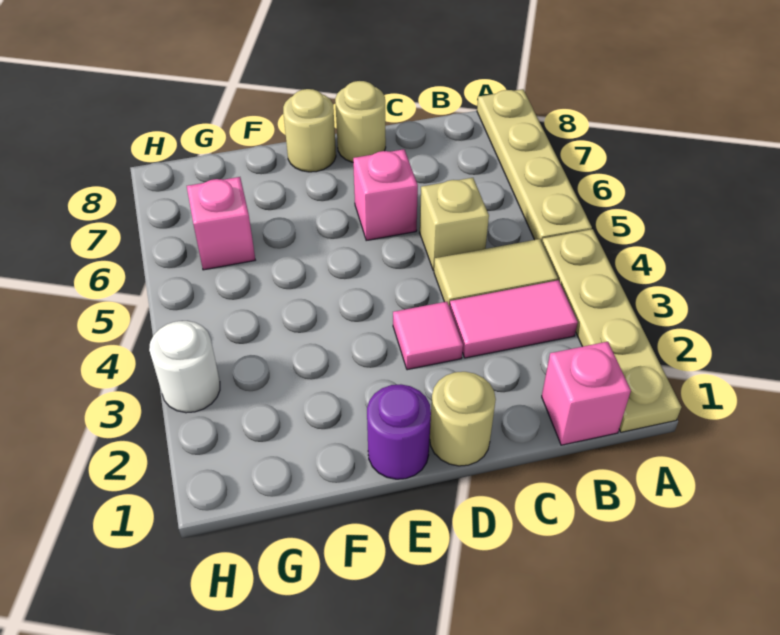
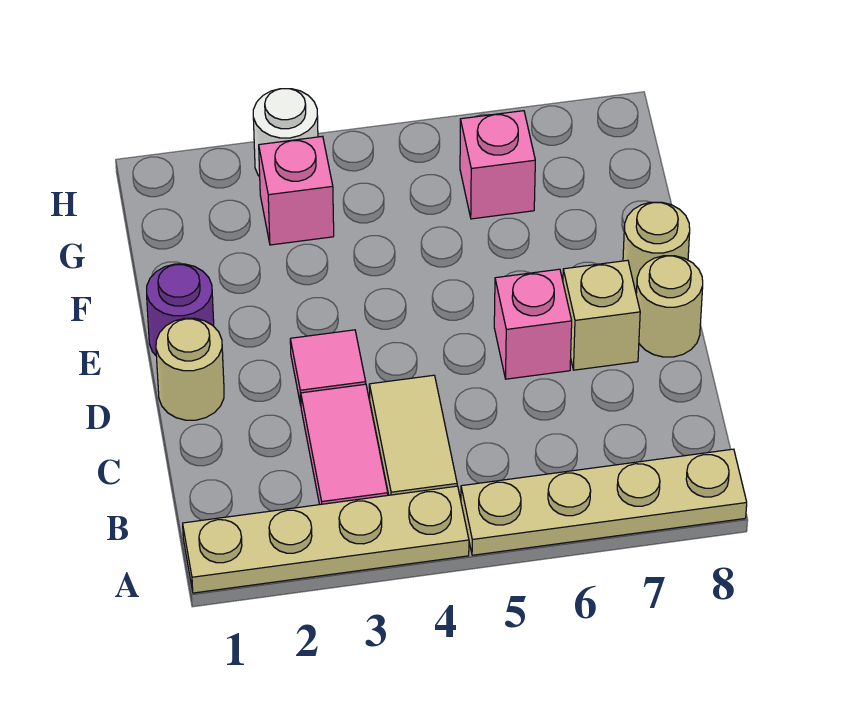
pink 1x1 brick [542,342,631,445] -> pink 1x1 brick moved to [259,136,334,245]
tan 1x1 brick [420,178,489,271] -> tan 1x1 brick moved to [563,260,640,370]

